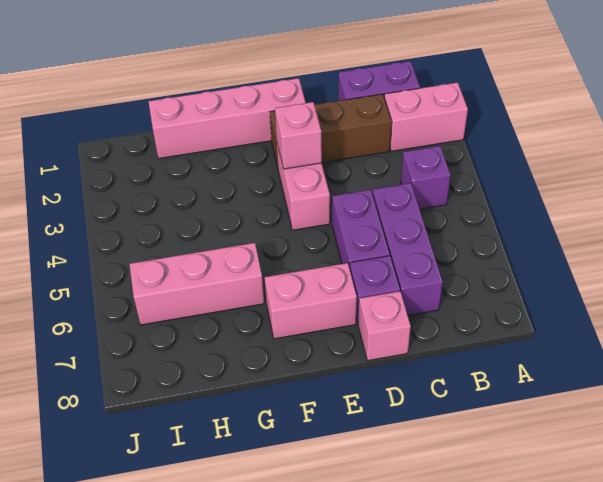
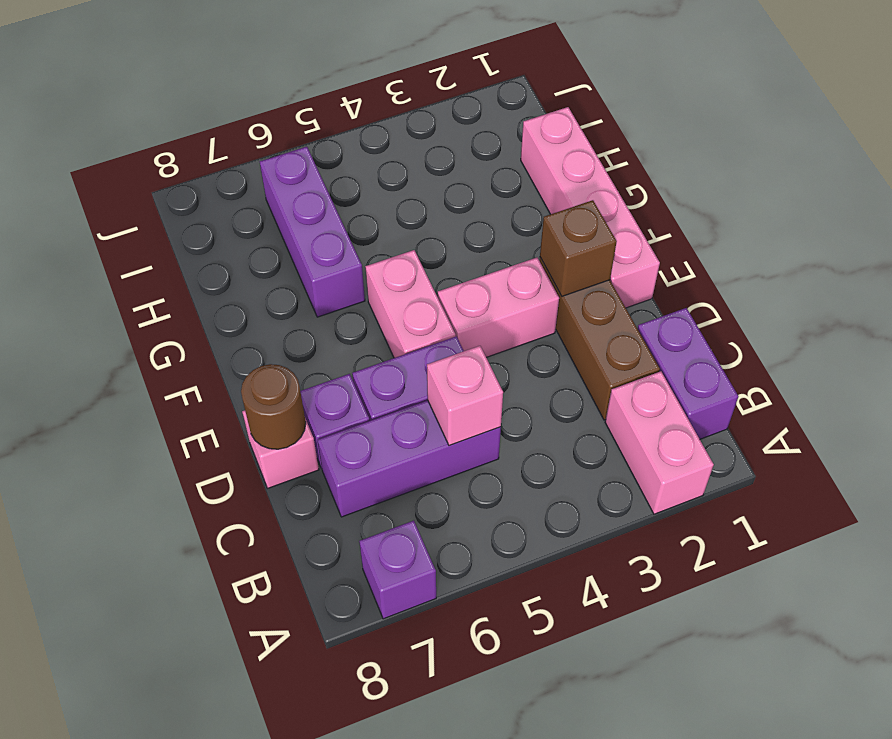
purple 1x1 brick [401,146,451,209] -> purple 1x1 brick moved to [359,521,436,619]
none -> brown 1x1 round brick [241,364,306,449]
none -> brown 1x1 brick [540,200,617,296]
pink 1x1 brick [275,102,322,169] -> pink 1x1 brick moved to [427,346,503,446]
pink 1x2 brick [264,263,357,339] -> pink 1x2 brick moved to [365,250,456,358]
pink 1x3 brick [130,243,264,325] -> purple 1x3 brick [260,147,365,317]

